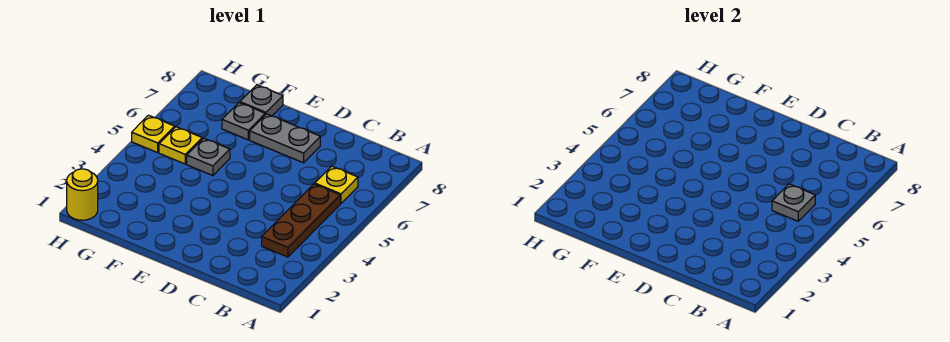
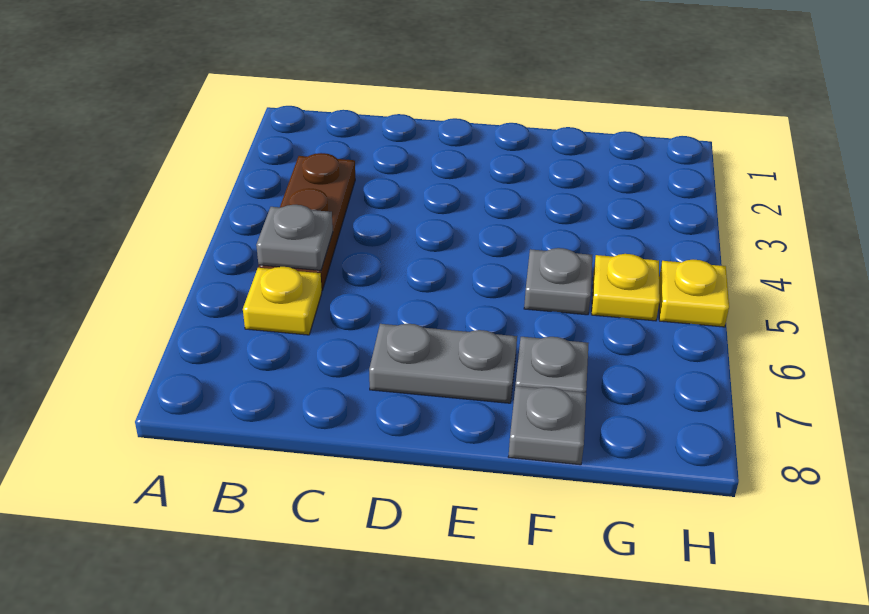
yellow 1x1 round brick [67,169,98,220] -> none

